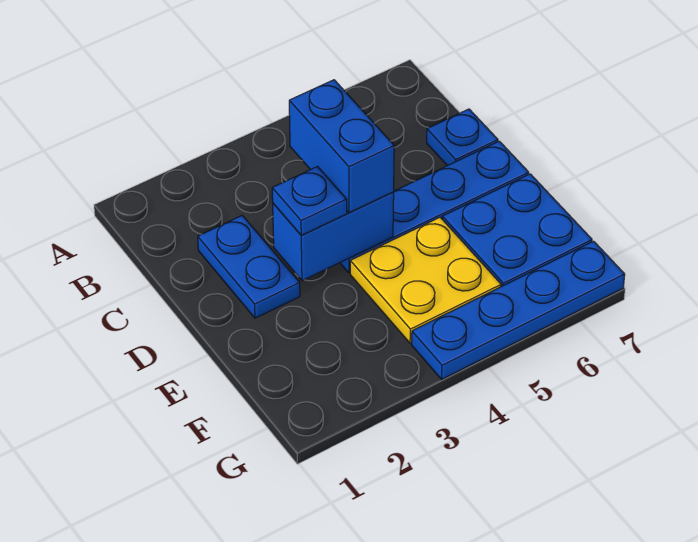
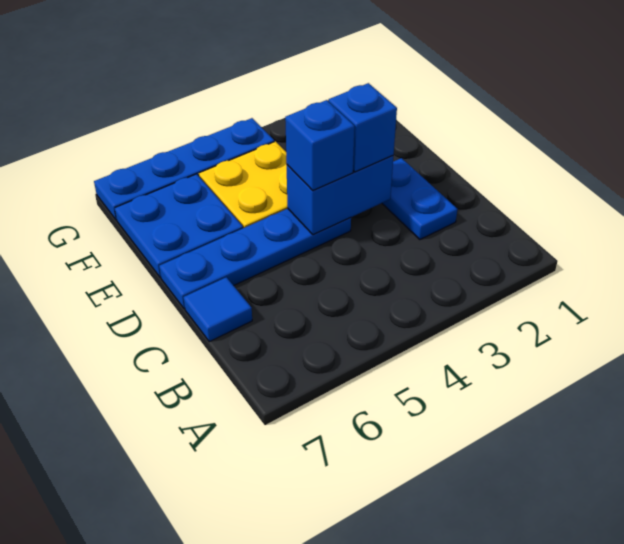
blue 1x2 brick [289,80,394,213] -> blue 1x1 brick [285,100,355,191]
blue 1x1 plate [427,109,498,166] -> blue 1x1 tile [184,277,252,342]
blue 1x1 plate [272,167,347,235] -> blue 1x1 brick [329,83,397,172]

